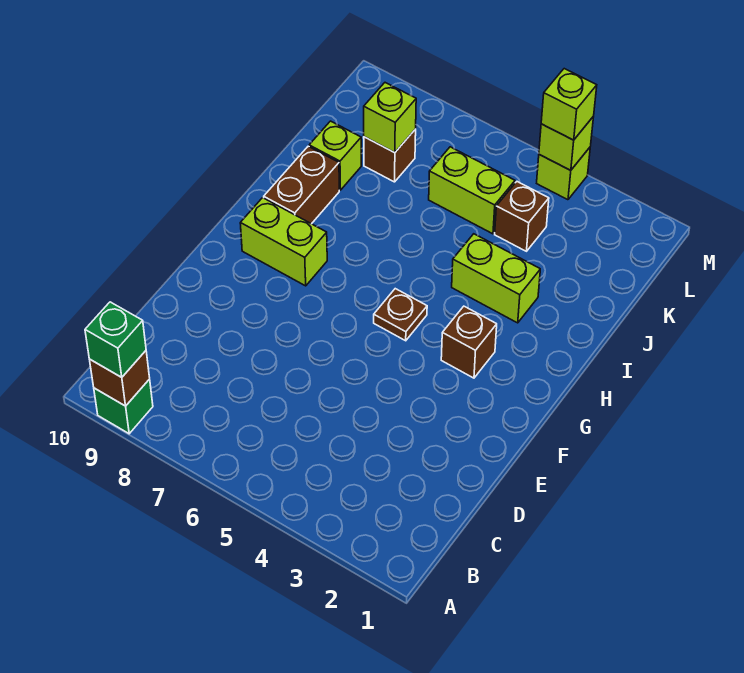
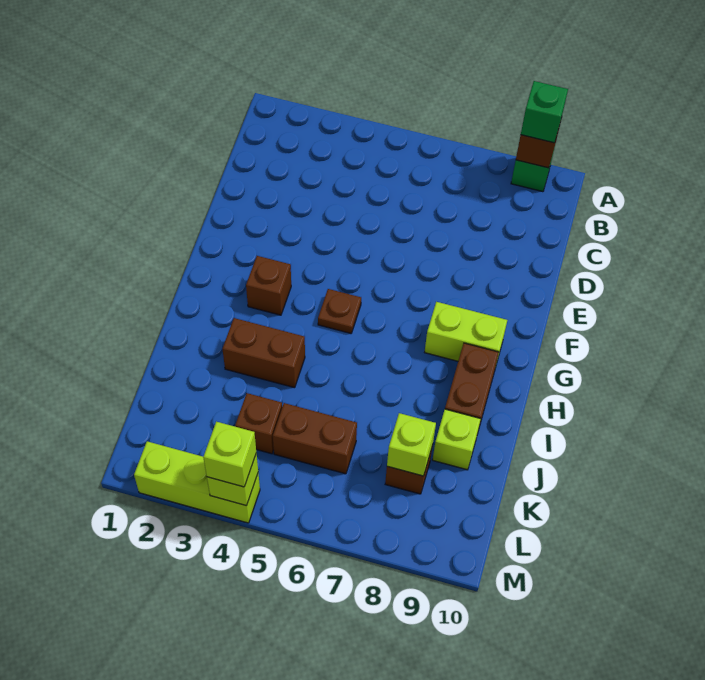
lime 1x2 brick [452,234,540,323] -> brown 1x2 brick [222,318,305,388]
lime 1x2 brick [429,147,515,234] -> brown 1x2 brick [273,403,357,474]
lime 1x1 brick [537,148,590,200] -> lime 1x3 brick [134,441,260,523]

